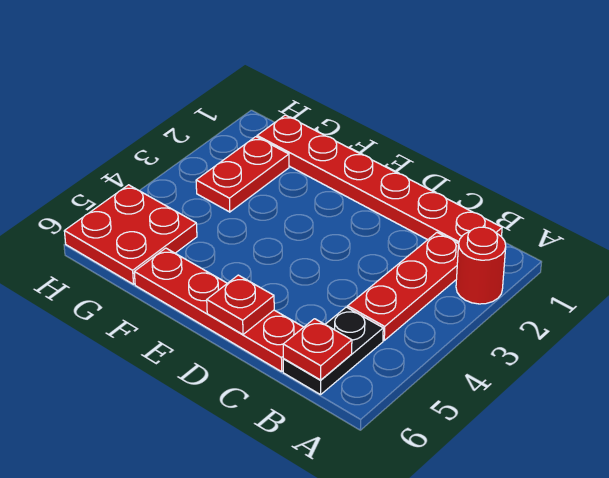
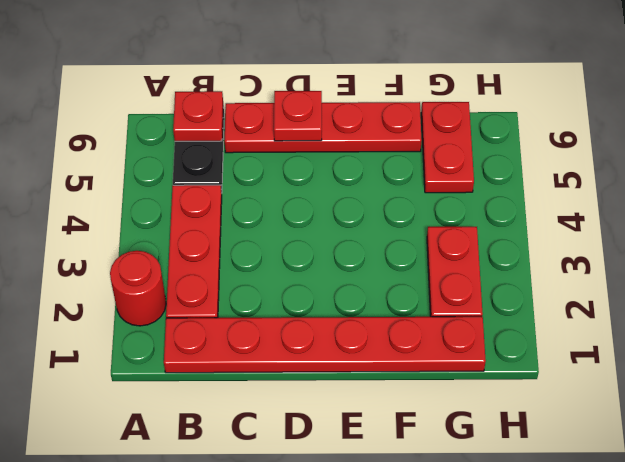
red 2x2 plate [64,185,197,284] -> red 1x2 plate [421,102,474,193]

